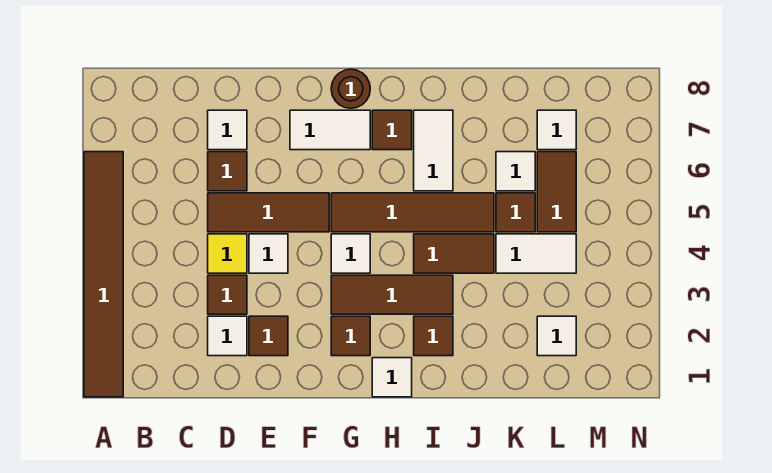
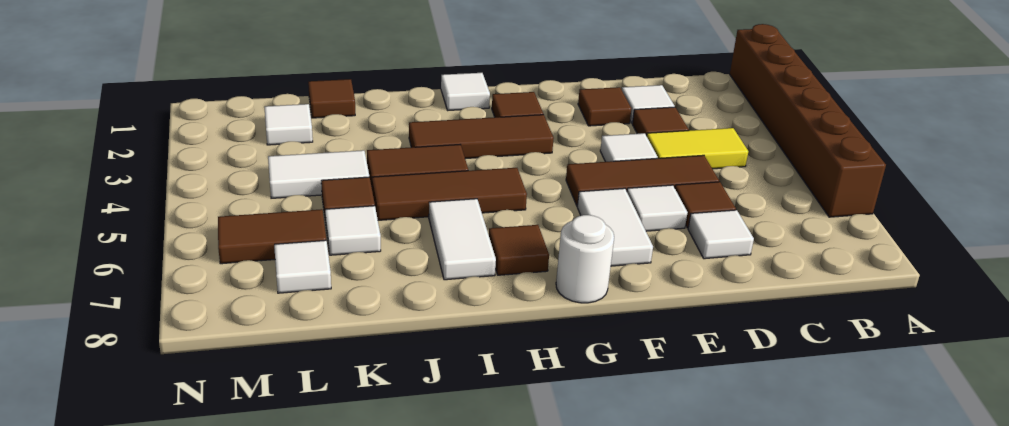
brown 1x6 tile [84,152,123,397] -> brown 1x6 brick [730,24,886,217]
yellow 1x1 tile [208,234,247,273] -> yellow 1x2 tile [647,128,748,169]
white 1x2 tile [290,110,370,150] -> white 1x2 tile turned to [577,188,653,266]
white 1x1 tile [331,234,370,273] -> white 1x1 tile moved to [627,185,688,231]
brown 1x4 tile [331,193,494,232] -> brown 1x3 tile [372,168,527,220]
brown 1x1 round brick [331,69,370,108] -> white 1x1 round brick [556,215,614,303]
brown 1x1 tile [414,316,453,356] -> brown 1x1 tile moved to [308,79,355,118]
brown 1x2 tile [537,152,576,232] -> brown 1x2 tile turned to [218,209,326,264]

